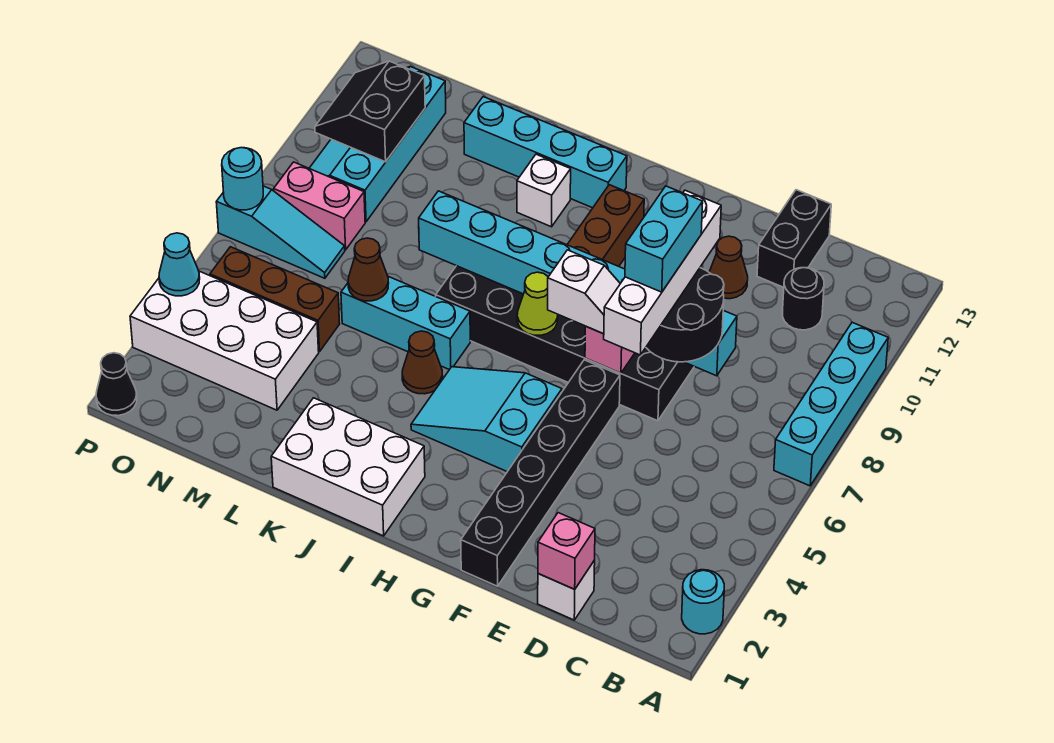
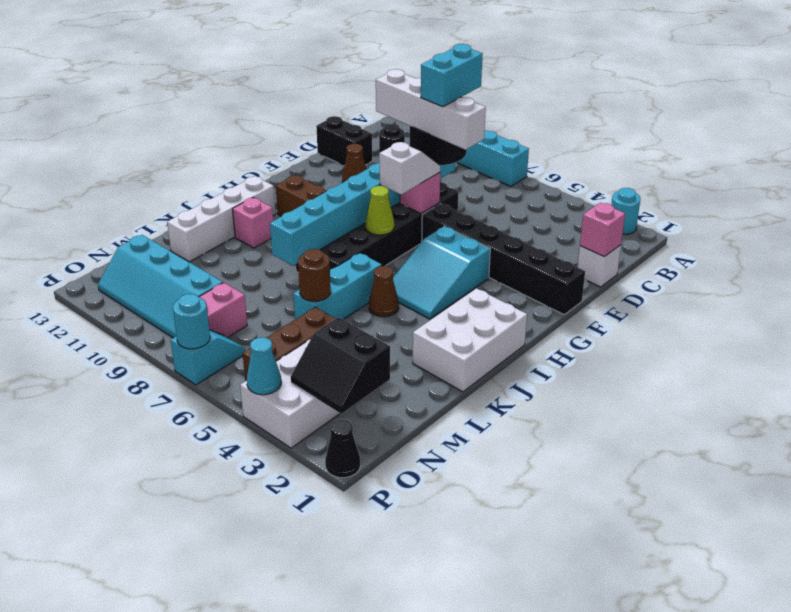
cyan 1x2 brick [625,186,703,292] -> cyan 1x2 brick turned to [421,44,483,107]
cyan 1x4 brick [464,97,627,208] -> white 1x4 brick [167,176,276,262]
white 1x1 brick [517,154,571,227] -> pink 1x1 brick [233,198,273,248]
brown 1x1 cone [348,238,389,301] -> brown 1x1 round brick [298,249,331,301]
cyan 1x3 slope [216,186,345,278] -> cyan 1x2 slope [171,330,245,385]
black 2x2 slope [315,61,425,162] -> black 2x2 slope moved to [291,317,390,414]

